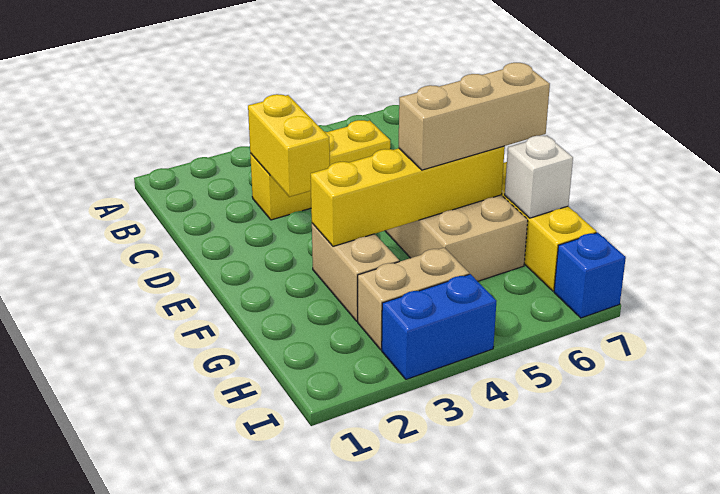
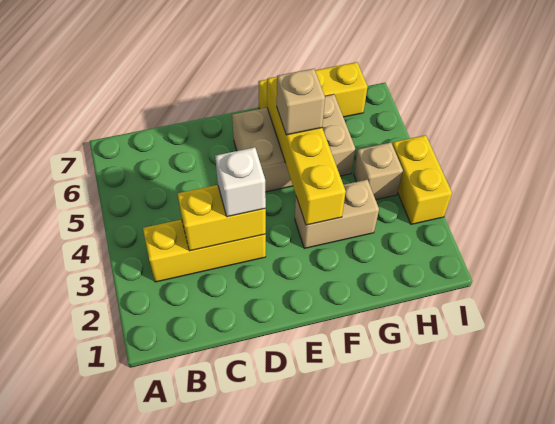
yellow 1x3 brick [250,120,390,220] -> yellow 1x3 brick turned to [143,219,266,282]
tan 1x3 brick [399,63,550,170] -> tan 1x1 brick [277,69,325,135]
white 1x1 brick [505,136,573,218] -> white 1x1 brick moved to [215,147,266,217]
tan 1x2 brick [358,248,469,350] -> tan 1x1 brick [354,143,403,200]
blue 1x2 brick [382,274,496,379] -> yellow 1x2 brick [392,135,452,224]
blue 1x1 brick [554,232,626,318] -> none

